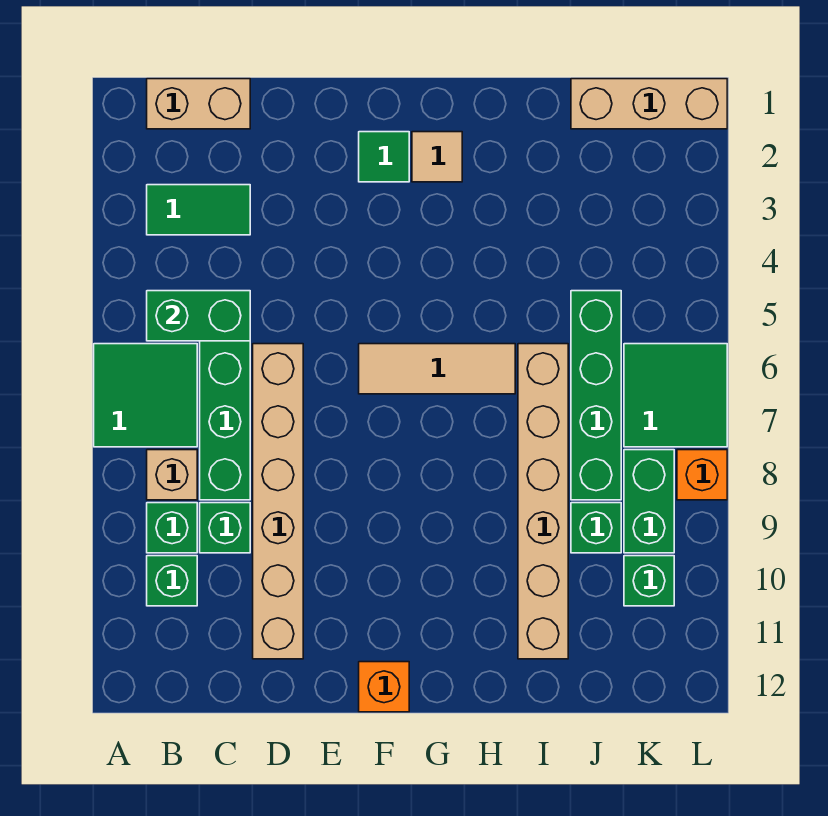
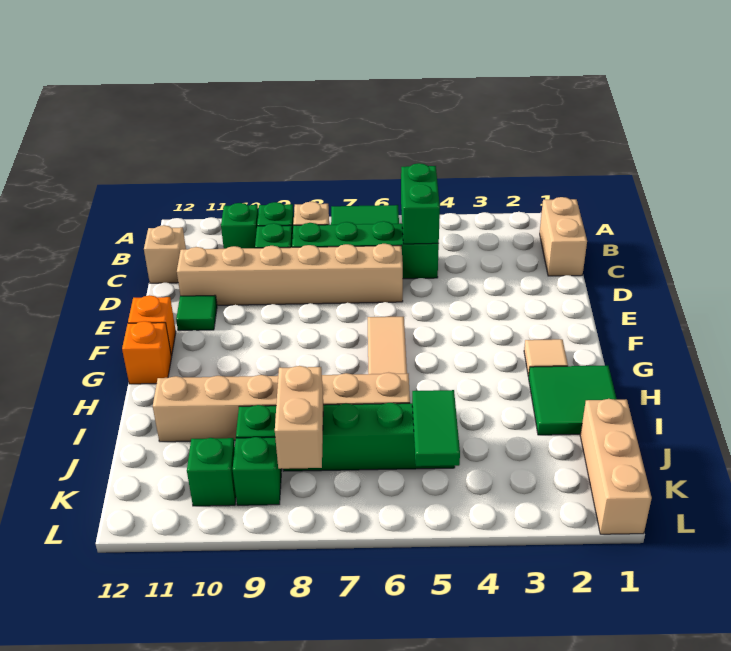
green 1x2 tile [147,185,250,235] -> green 1x2 tile moved to [412,390,460,466]
none -> tan 1x1 brick [144,225,186,283]
green 1x1 tile [359,132,409,182] -> green 1x1 tile moved to [176,295,217,331]
none -> tan 1x2 brick [275,366,323,469]
green 2x2 tile [624,344,727,447] -> green 2x2 tile moved to [529,366,617,435]
green 1x2 brick [624,450,674,553] -> green 1x1 brick [233,437,281,505]
orange 1x1 brick [677,450,727,500] -> orange 1x1 brick moved to [122,321,171,384]

